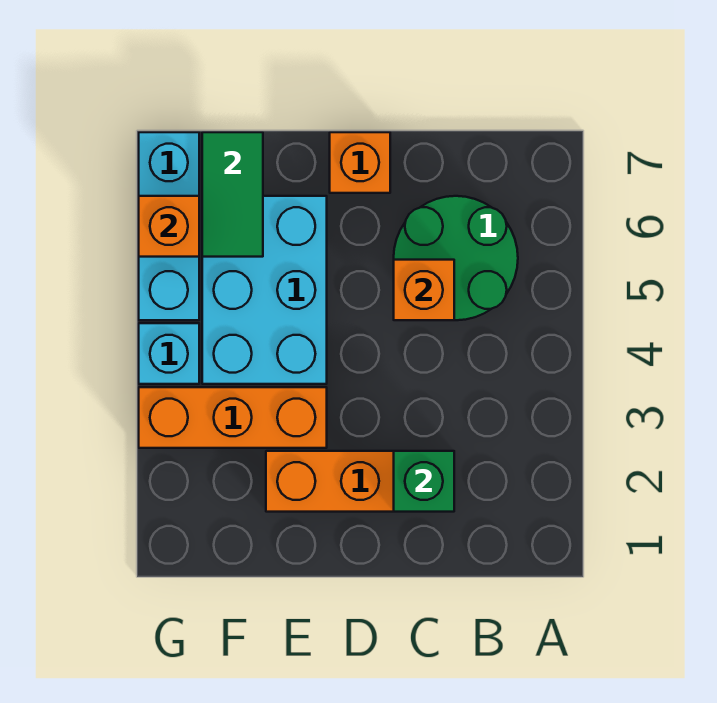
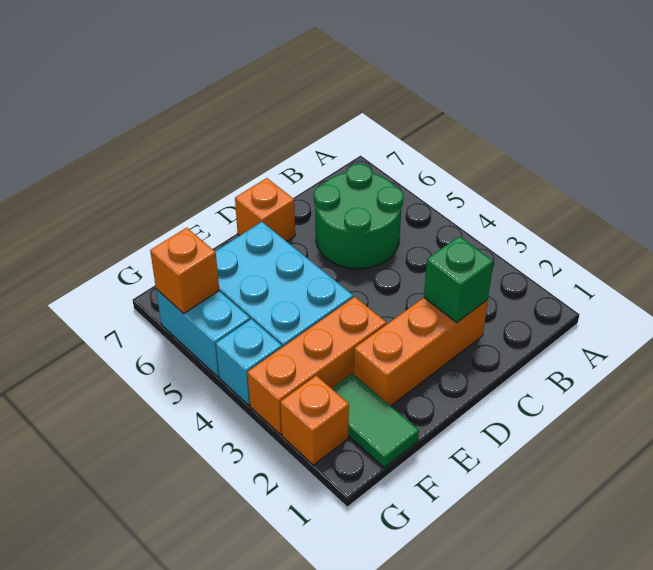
orange 1x1 brick [394,260,454,320] -> orange 1x1 brick moved to [280,375,349,465]
green 1x2 tile [202,132,263,257] -> green 1x2 tile moved to [331,373,419,468]
cyan 1x3 brick [139,132,199,320] -> cyan 1x2 brick [156,289,250,377]

